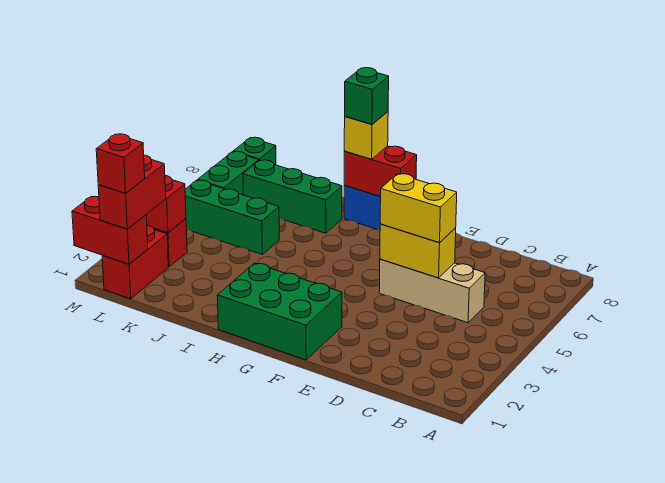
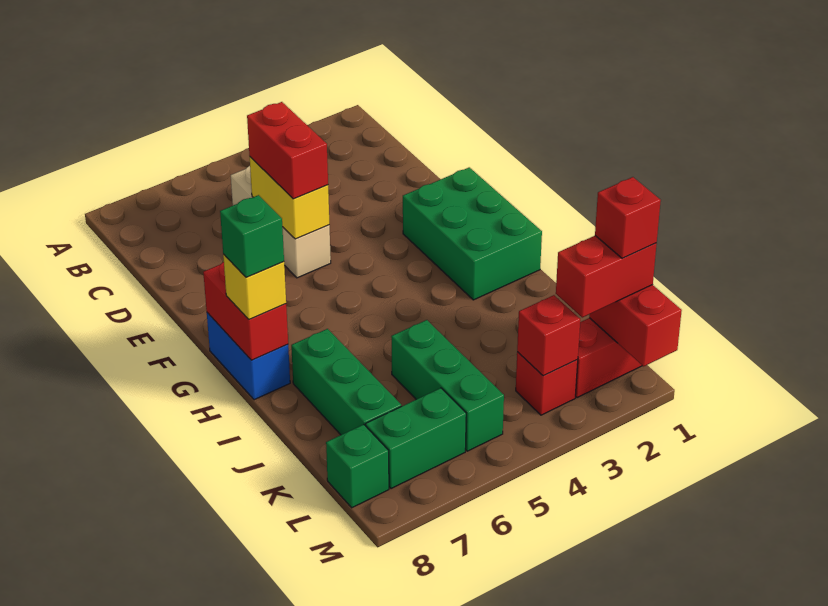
yellow 1x2 brick [380,174,457,243] -> red 1x2 brick [247,102,328,199]

